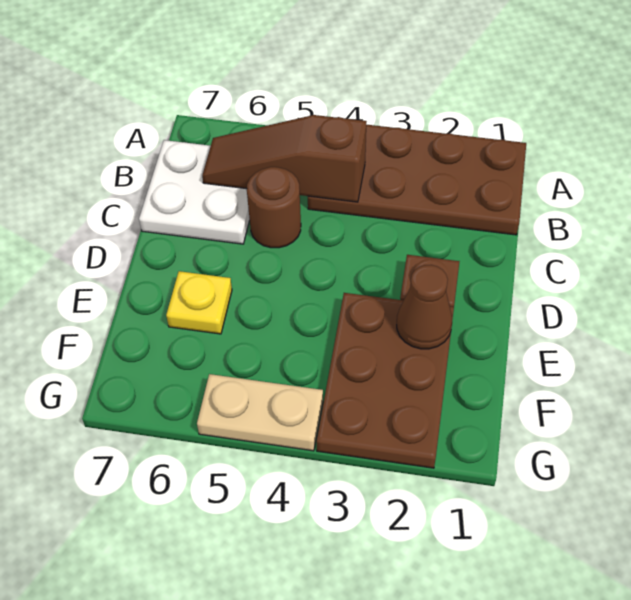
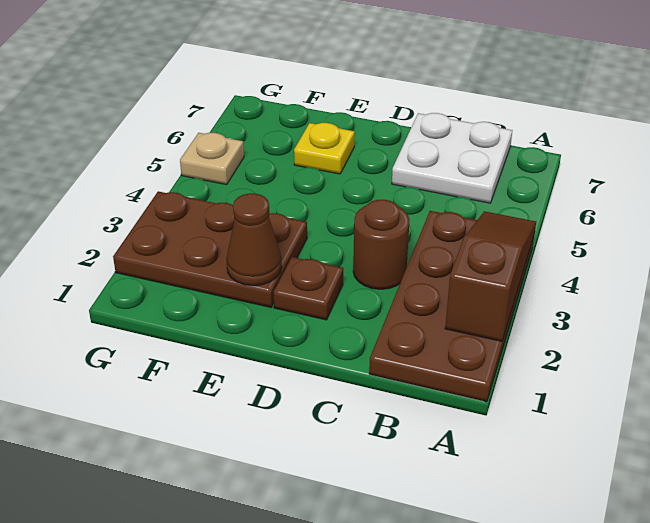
brown 1x3 slope [202,115,367,202] -> brown 1x3 slope moved to [445,211,536,341]
brown 1x1 round brick [247,167,301,248] -> brown 1x1 round brick moved to [353,200,410,289]
tan 1x2 plate [197,374,323,451] -> tan 1x1 plate [180,133,244,185]

